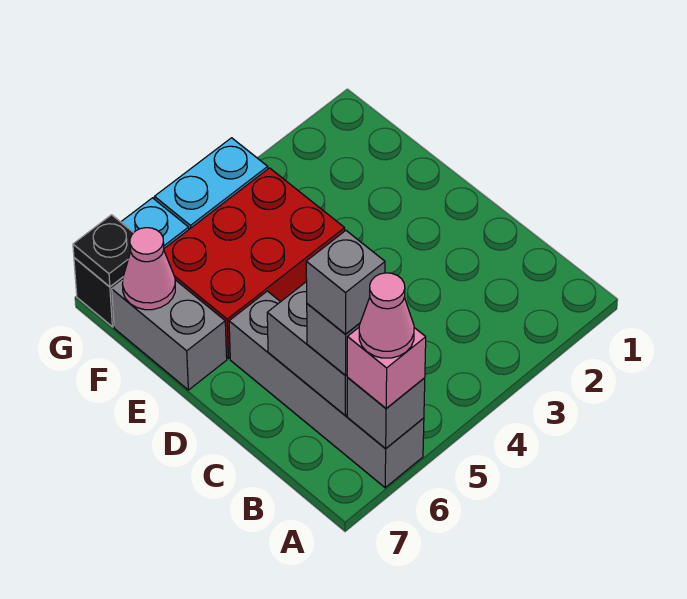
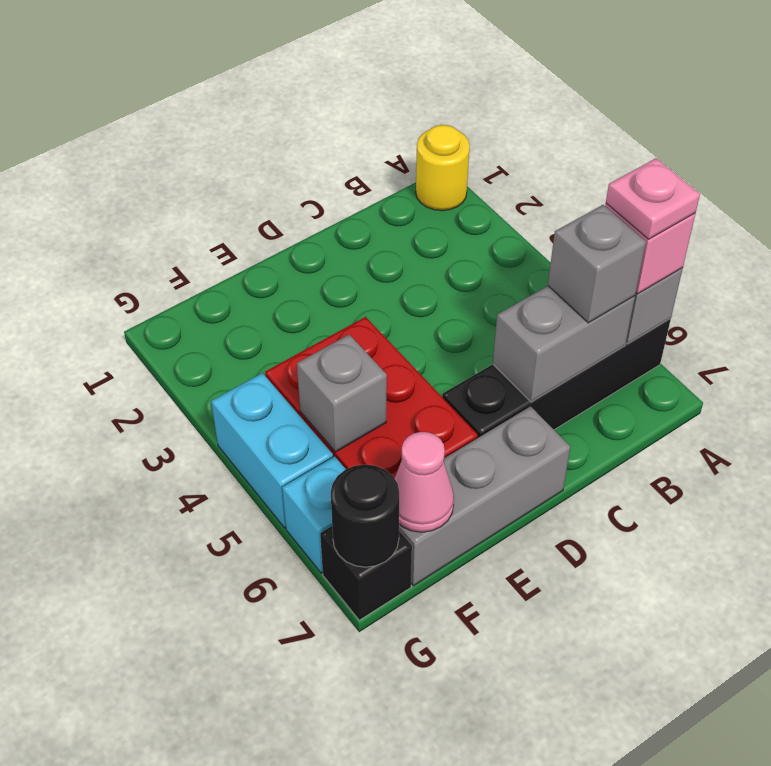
none -> yellow 1x1 round brick [416,125,470,211]
grey 1x4 brick [229,291,424,488] -> black 1x4 brick [442,318,671,438]
pink 1x1 cone [359,273,414,358] -> pink 1x1 plate [606,158,700,239]
grey 1x1 brick [306,230,385,334] -> grey 1x1 brick moved to [297,334,387,452]
grey 1x2 brick [112,280,227,390] -> grey 1x3 brick [399,406,570,586]
black 1x1 plate [73,215,133,287] -> black 1x1 round brick [331,464,399,567]

